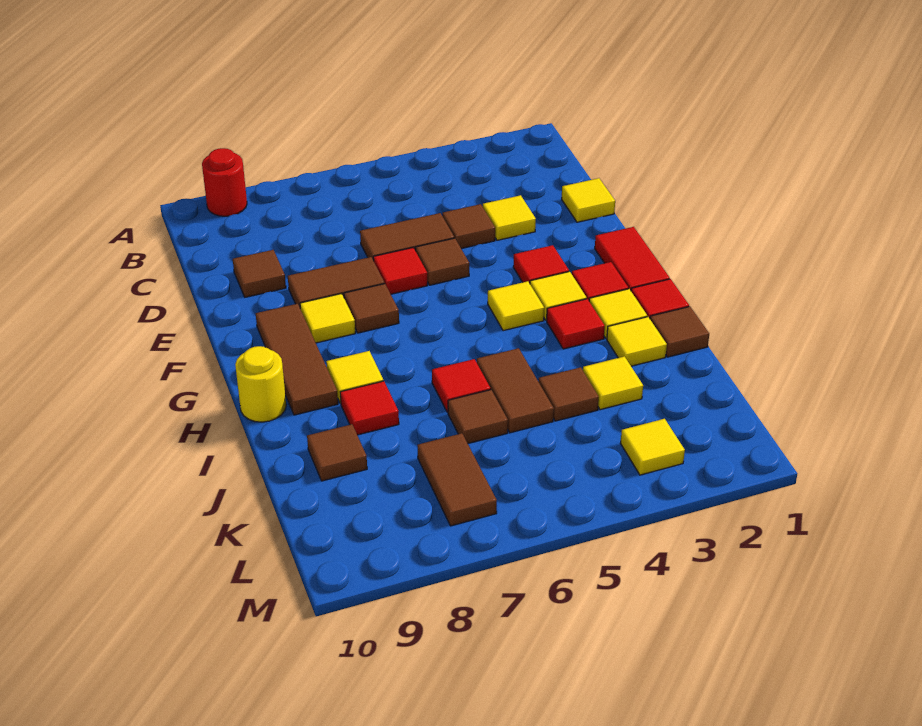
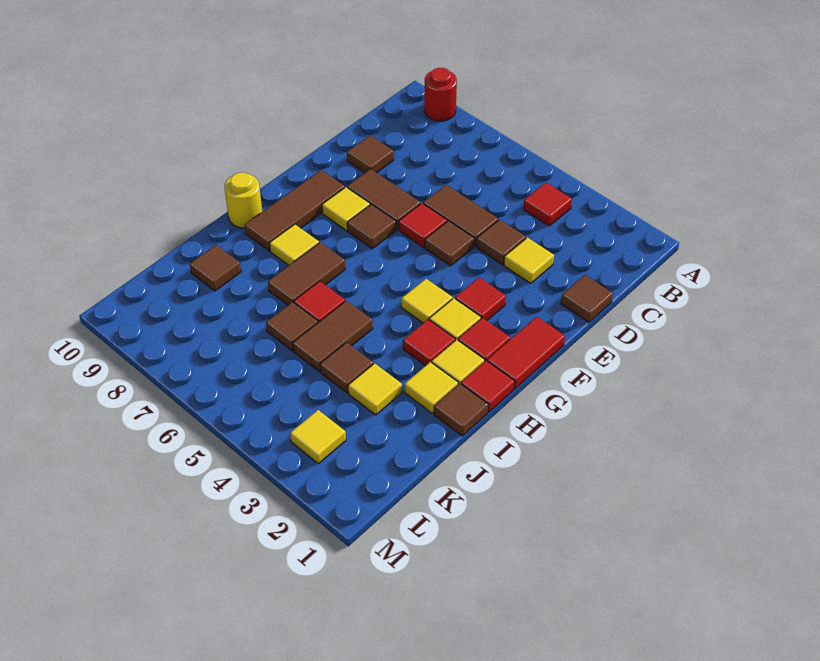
yellow 1x1 tile [562,178,615,222] -> brown 1x1 tile [561,275,613,322]
red 1x1 tile [340,381,399,435] -> red 1x1 tile moved to [523,183,572,226]
brown 1x2 tile [417,433,497,526] -> brown 1x2 tile moved to [268,242,345,305]

